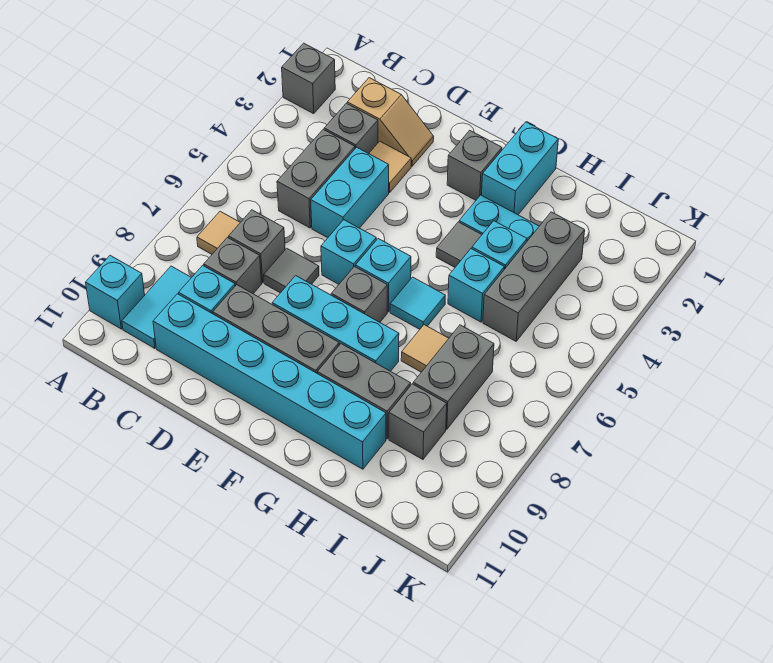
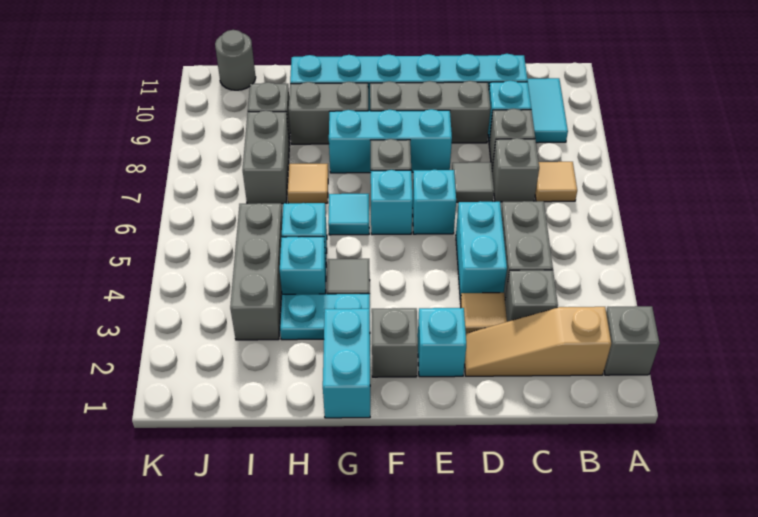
cyan 1x1 brick [85,256,145,329] -> cyan 1x1 brick moved to [418,308,466,377]
tan 1x2 slope [347,78,434,166] -> tan 1x3 slope [465,307,611,376]
none -> grey 1x1 round brick [215,30,256,90]

